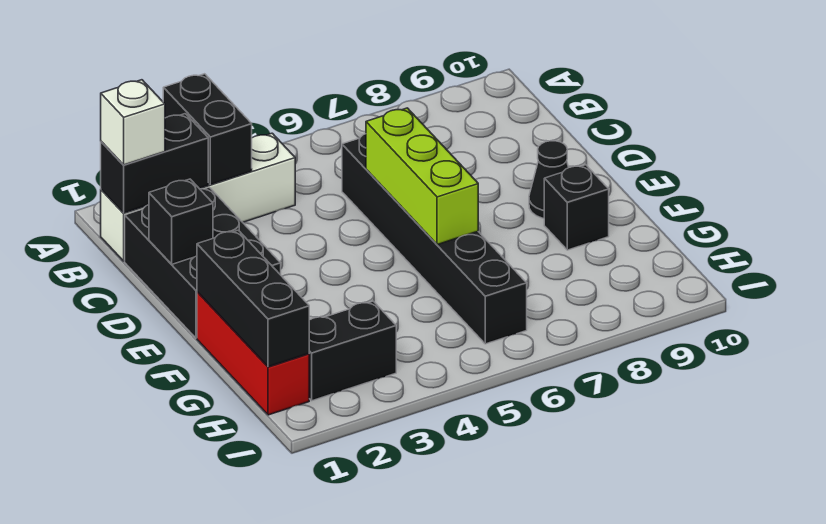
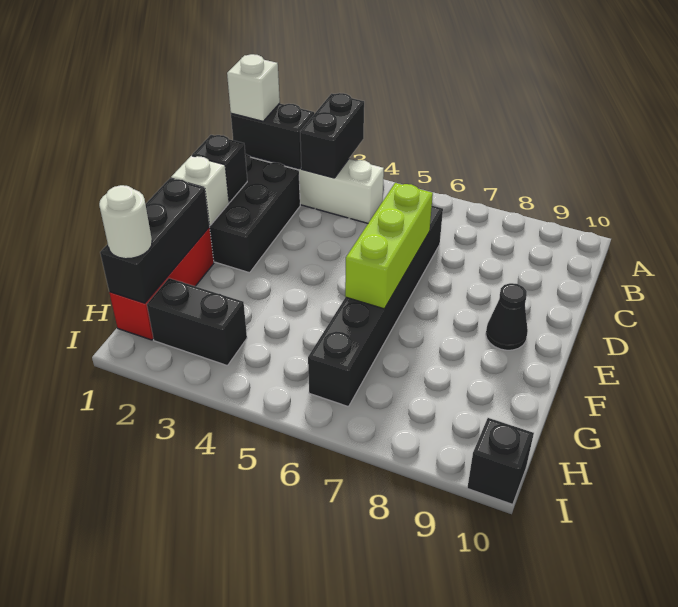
none -> white 1x1 brick [171,156,229,225]
black 1x1 brick [544,165,609,250] -> black 1x1 brick moved to [467,418,534,504]
none -> white 1x1 round brick [99,185,152,259]

